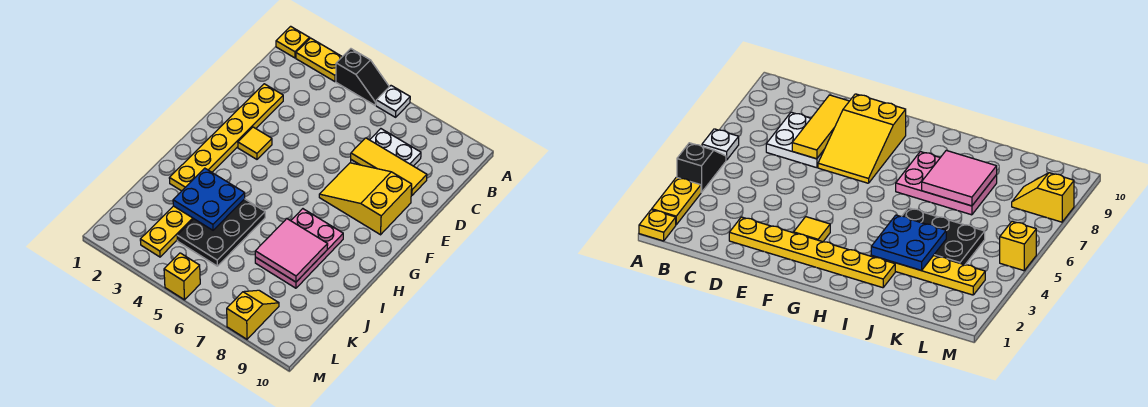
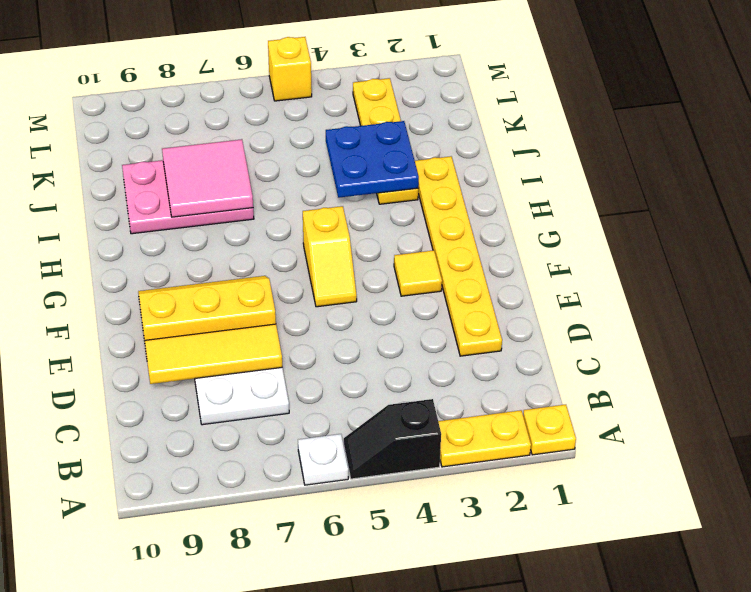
yellow 2x3 slope [319,163,412,235] -> yellow 2x3 slope turned to [138,276,276,341]
pink 2x3 plate [255,209,343,288] -> pink 2x3 plate turned to [122,160,254,234]
black 2x3 plate [177,199,265,266] -> none
yellow 1x2 slope [227,290,279,339] -> yellow 1x2 slope moved to [303,206,357,307]

